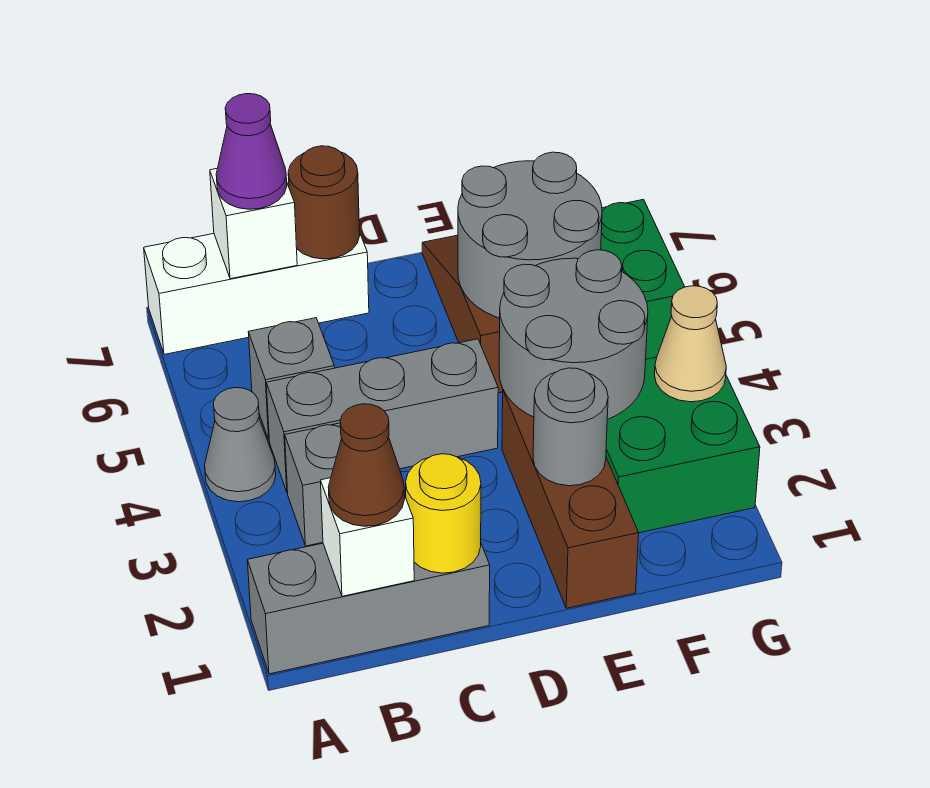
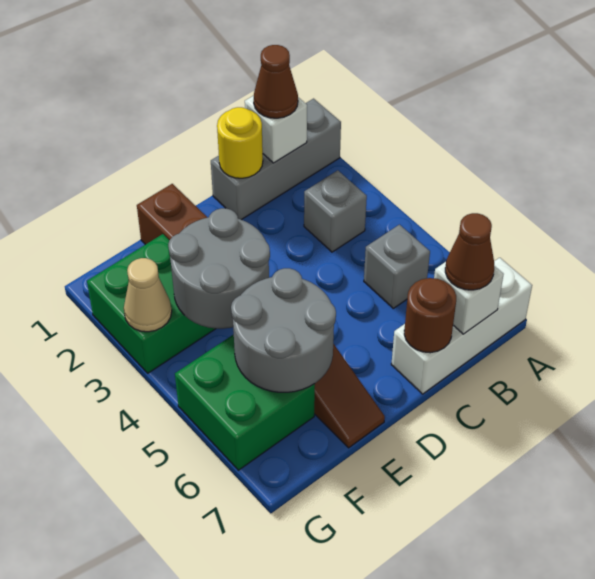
grey 1x1 cone [205,388,276,502] -> none
grey 1x3 brick [266,339,498,493] -> none
purple 1x1 cone [216,94,287,209] -> brown 1x1 cone [445,213,494,290]
grey 1x1 round brick [533,368,608,486] -> none

